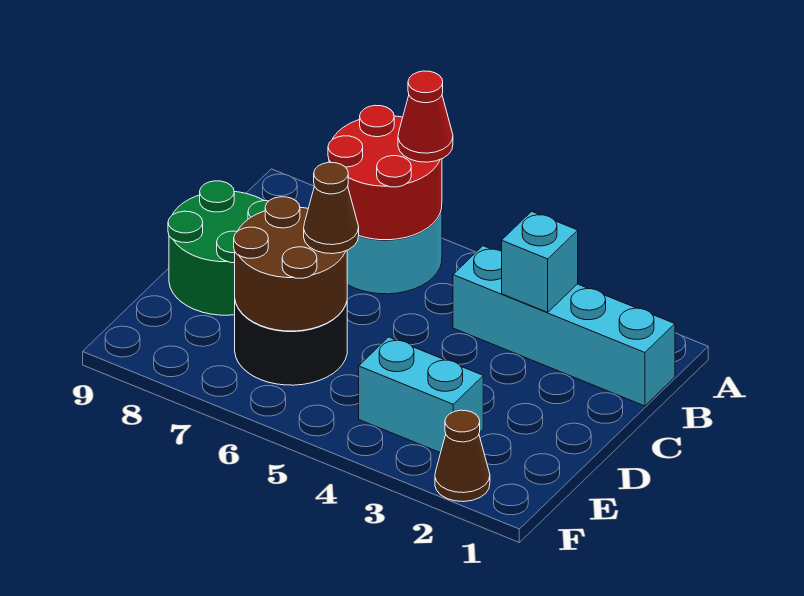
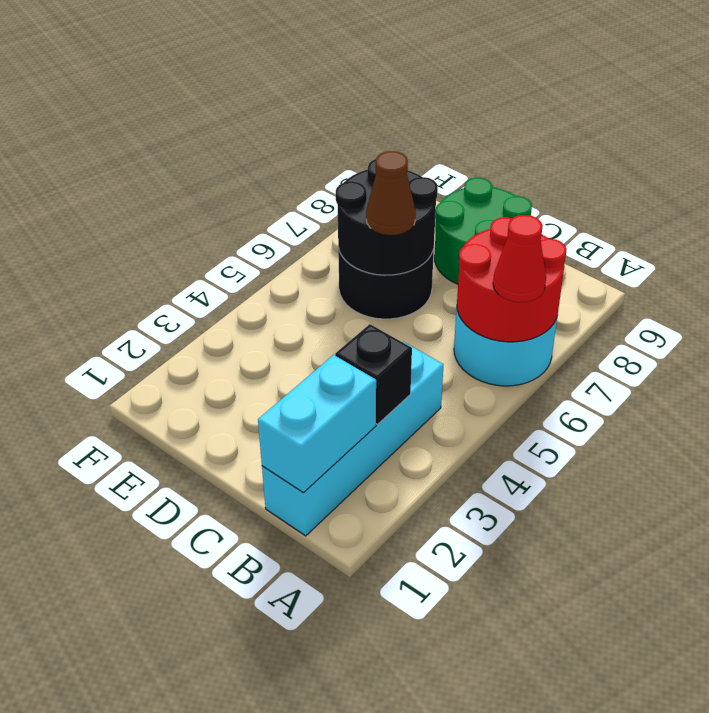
cyan 1x1 brick [502,211,578,312] -> black 1x1 brick [335,324,412,424]
brown 2x2 round brick [234,197,347,331] -> black 2x2 round brick [336,159,438,275]
cyan 1x2 brick [359,337,483,453] -> cyan 1x2 brick moved to [258,355,376,492]
brown 1x1 cone [435,410,490,502] -> none

